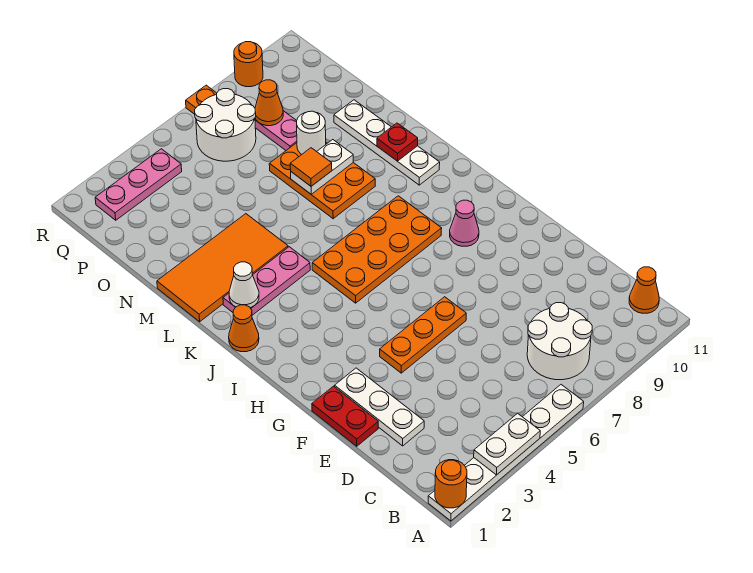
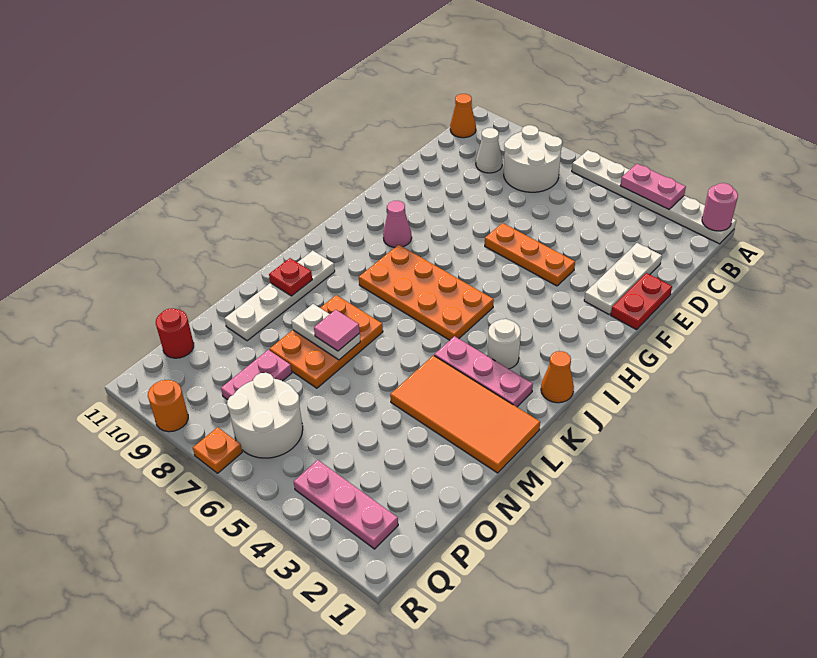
orange 1x1 round brick [435,460,467,508] -> pink 1x1 round brick [702,183,738,231]
white 1x2 plate [474,413,540,475] -> pink 1x2 plate [620,164,686,209]
white 1x1 cone [229,262,259,308] -> white 1x1 cone moved to [476,128,503,173]
orange 1x1 tile [290,148,332,186] -> pink 1x1 tile [314,310,360,351]
white 1x1 round brick [297,111,326,155] -> white 1x1 round brick moved to [487,319,521,369]
orange 1x1 cone [255,80,283,126] -> none
none -> red 1x1 round brick [156,308,194,358]

